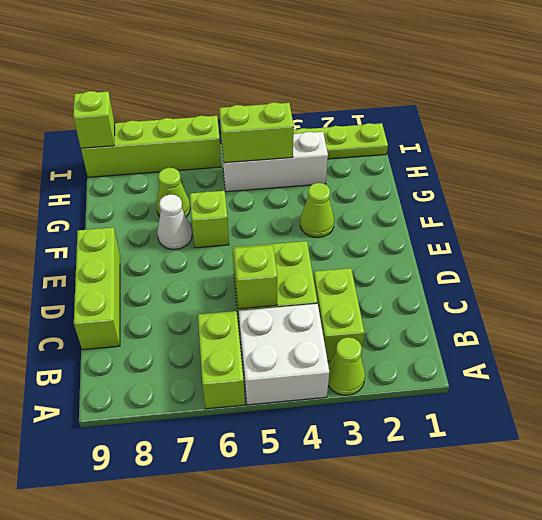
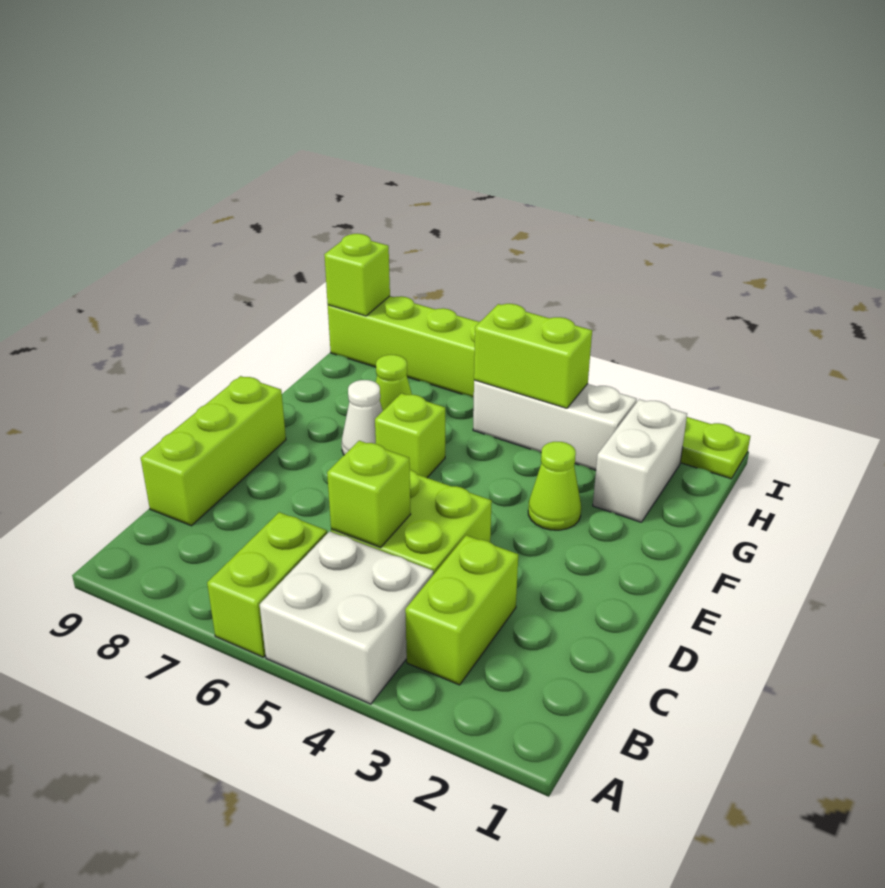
lime 1x1 cone [328,337,365,395] -> none
none -> white 1x2 brick [593,399,687,522]

